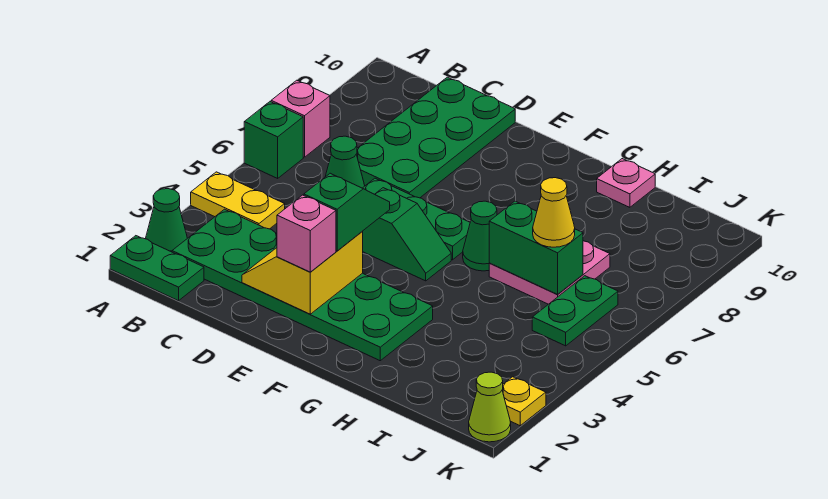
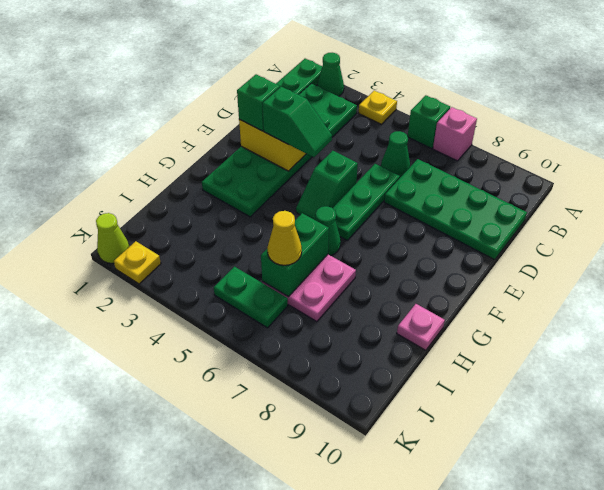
yellow 1x2 plate [191,172,285,229] -> yellow 1x1 plate [359,91,397,124]
pink 1x1 brick [277,195,336,272] -> green 1x1 brick [237,74,280,131]

